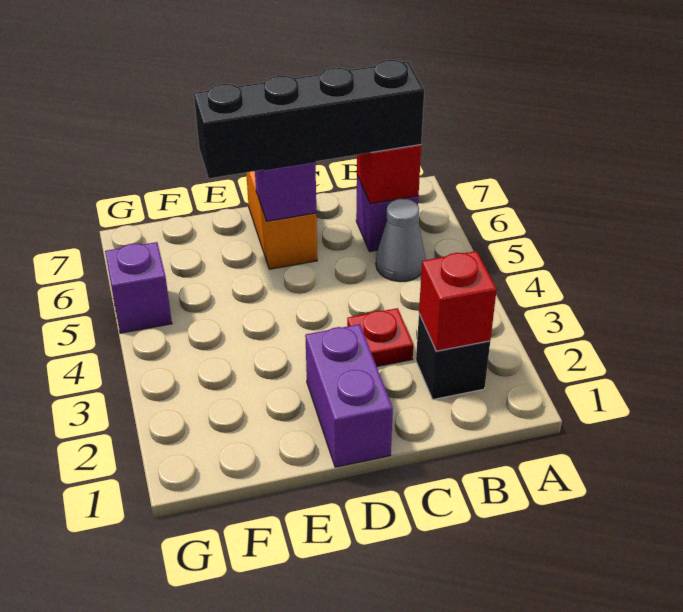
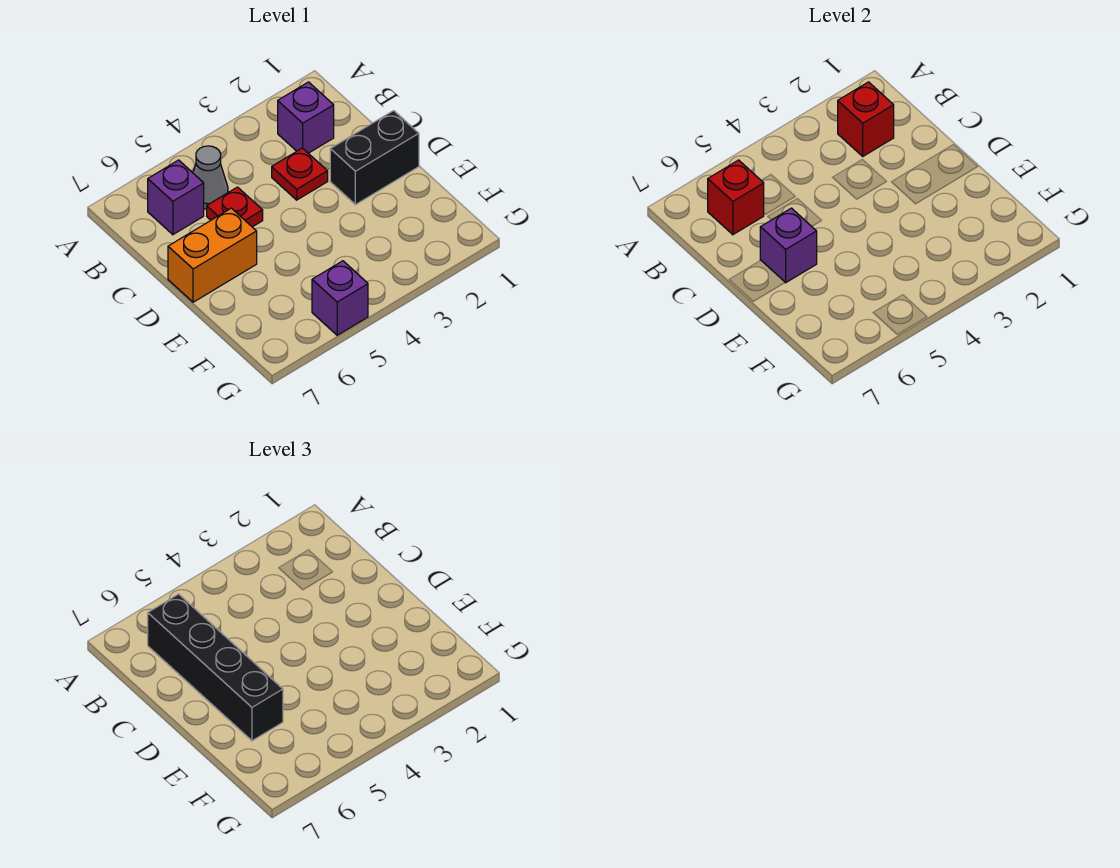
black 1x1 brick [416,314,490,399] -> purple 1x1 brick [278,82,334,153]
none -> red 1x1 plate [207,187,263,227]
purple 1x2 brick [305,324,393,467] -> black 1x2 brick [330,111,419,205]

